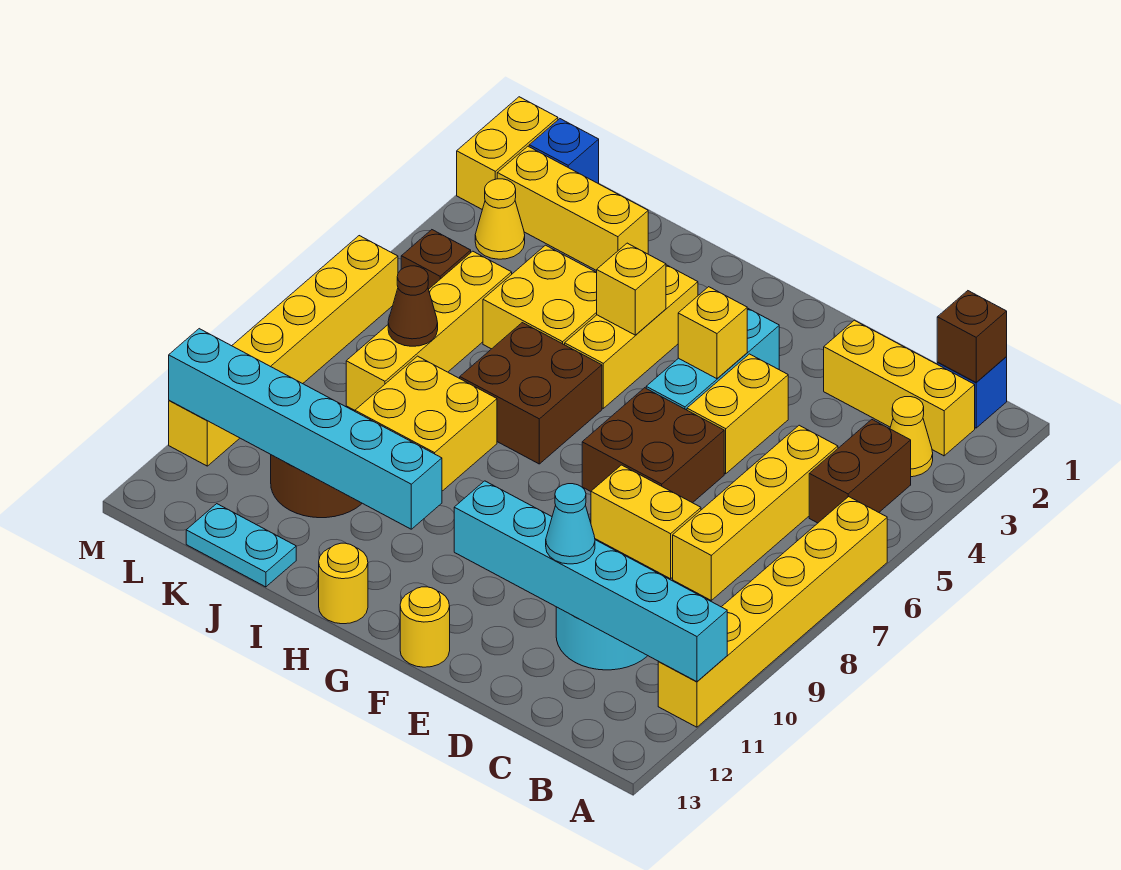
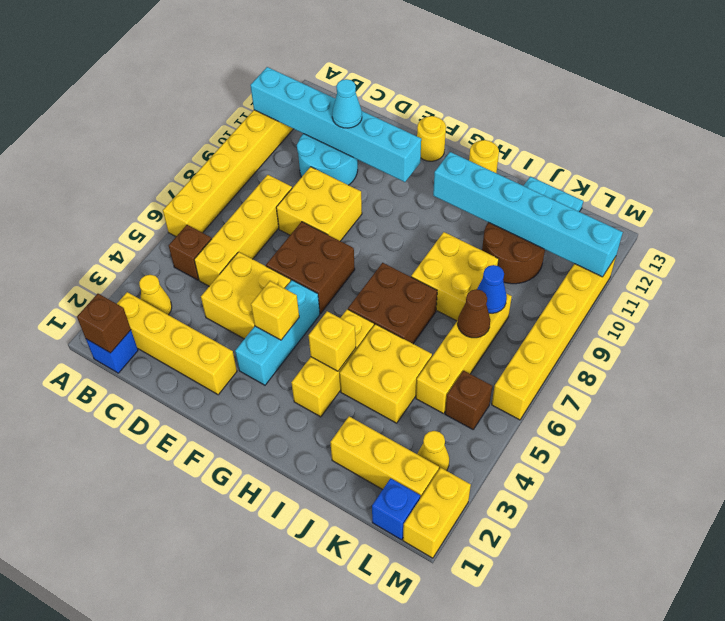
yellow 1x3 brick [824,320,975,456] -> yellow 1x4 brick [117,292,237,395]
brown 1x2 brick [809,420,911,523] -> brown 1x1 brick [169,225,212,280]
yellow 1x2 brick [591,465,701,579] -> yellow 2x2 brick [276,167,362,241]
yellow 1x2 brick [687,354,788,474] -> yellow 2x2 brick [201,252,291,339]
none -> blue 1x1 cone [477,265,507,313]

